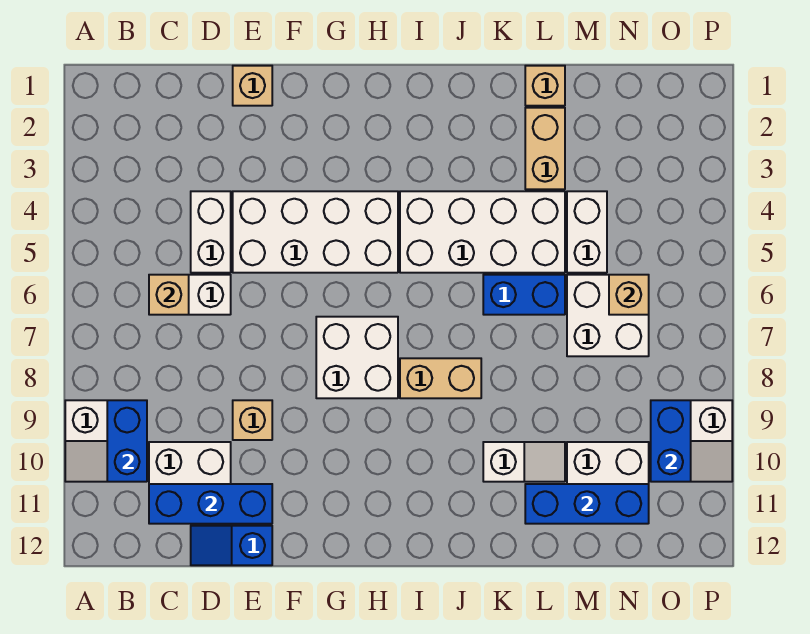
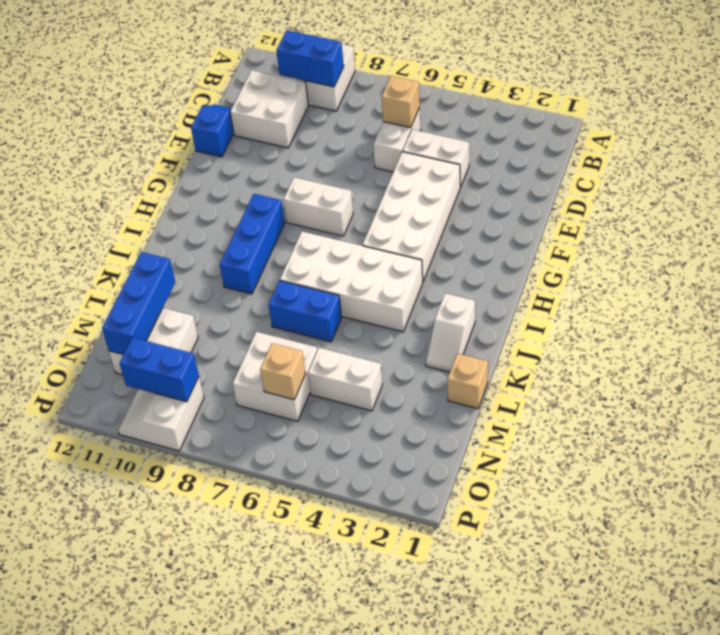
blue 1x3 brick [149,484,272,524] -> blue 1x3 brick moved to [220,194,285,294]
tan 1x1 brick [233,66,272,106] -> none
tan 1x1 brick [233,400,272,440] -> none
white 2x2 brick [316,317,398,398] -> white 1x2 brick [283,177,353,236]
white 2x4 brick [400,191,565,273] -> white 2x4 brick turned to [280,231,423,332]
tan 1x2 brick [400,358,481,398] -> none
blue 1x2 brick [483,275,565,315] -> blue 1x2 brick turned to [269,281,342,342]
white 1x2 slope [483,442,565,482] -> white 1x2 slope moved to [426,293,475,372]
tan 1x2 brick [525,108,565,189] -> none

